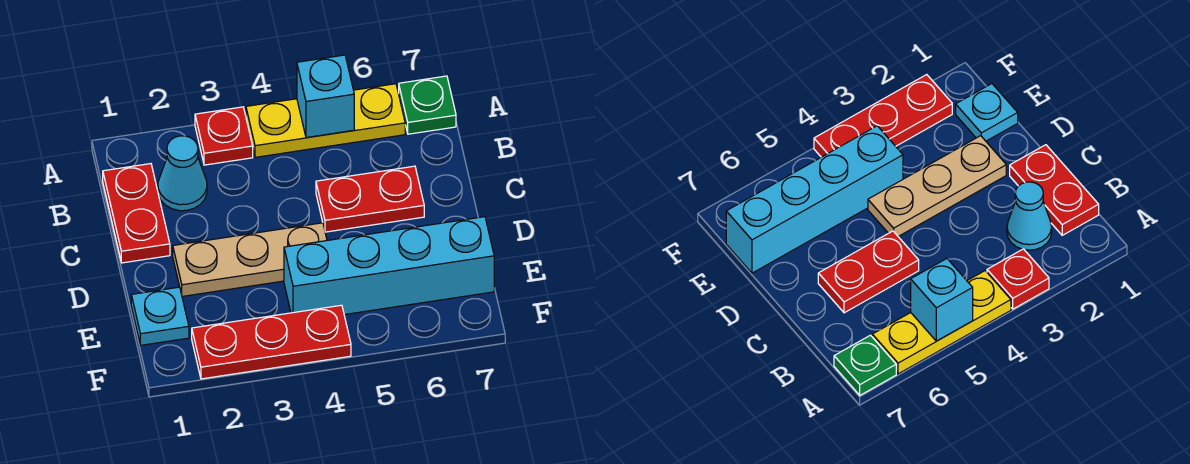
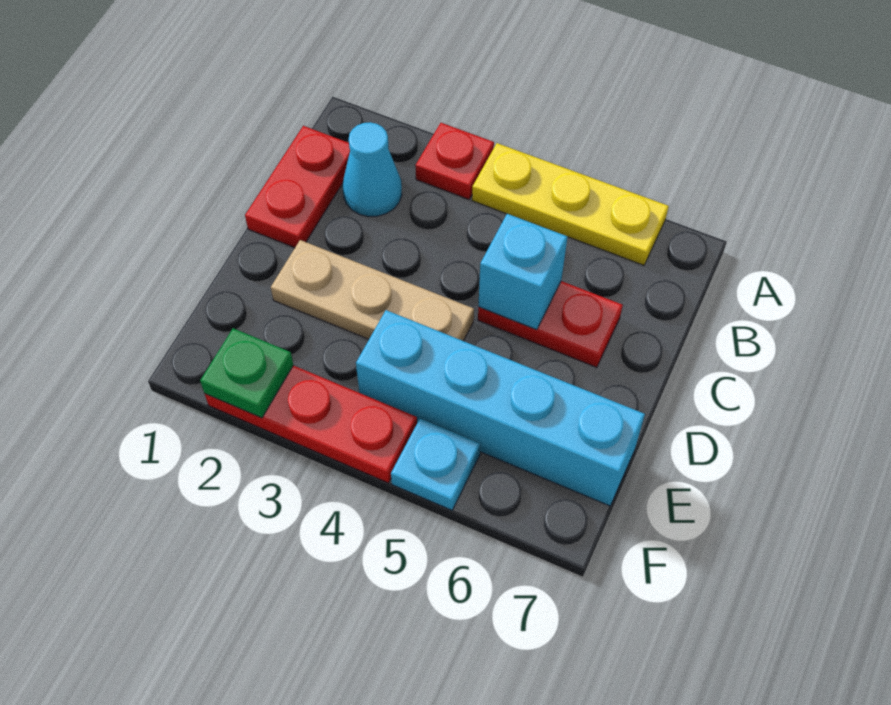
cyan 1x1 brick [297,55,354,138] -> cyan 1x1 brick moved to [478,214,567,330]
green 1x1 plate [399,76,456,134] -> green 1x1 plate moved to [200,328,293,418]
cyan 1x1 plate [131,287,189,345] -> cyan 1x1 plate moved to [391,418,480,510]

